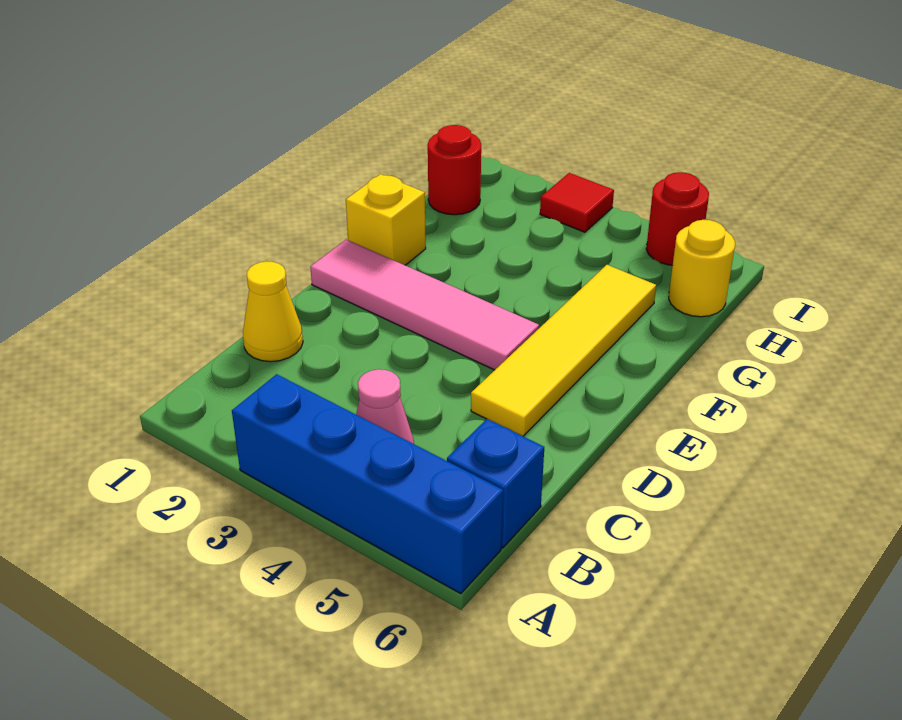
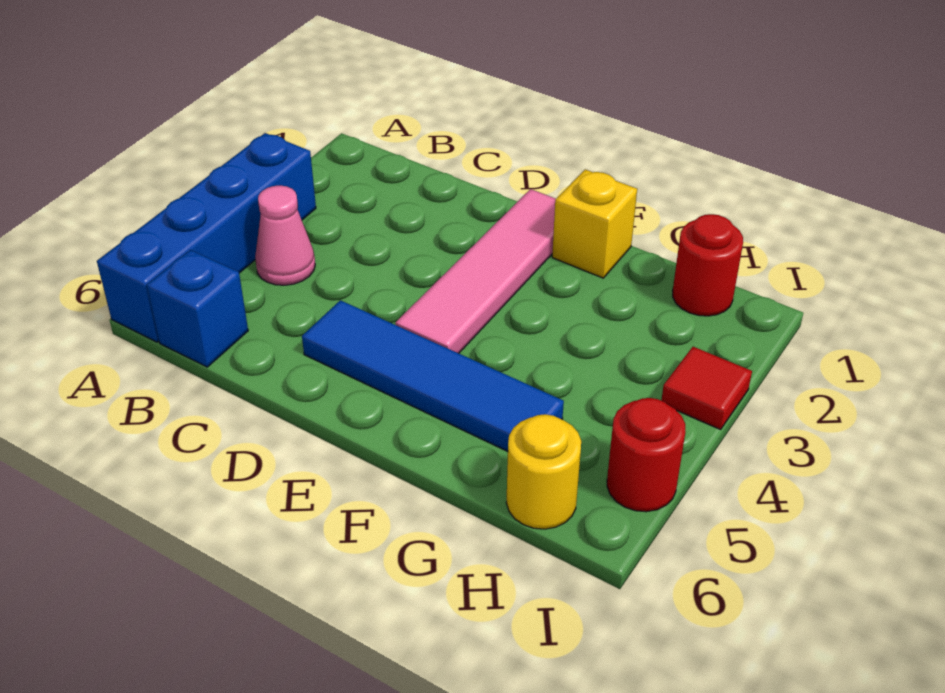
yellow 1x1 cone [243,261,303,362] -> none
yellow 1x4 tile [471,265,656,436] -> blue 1x4 tile [302,300,564,451]

